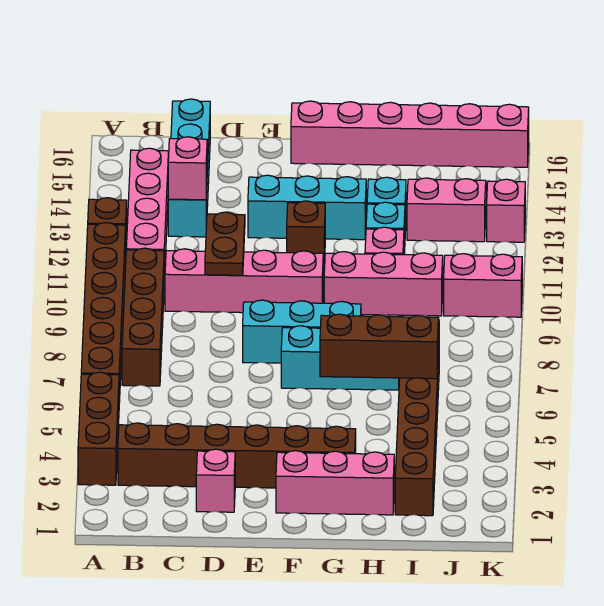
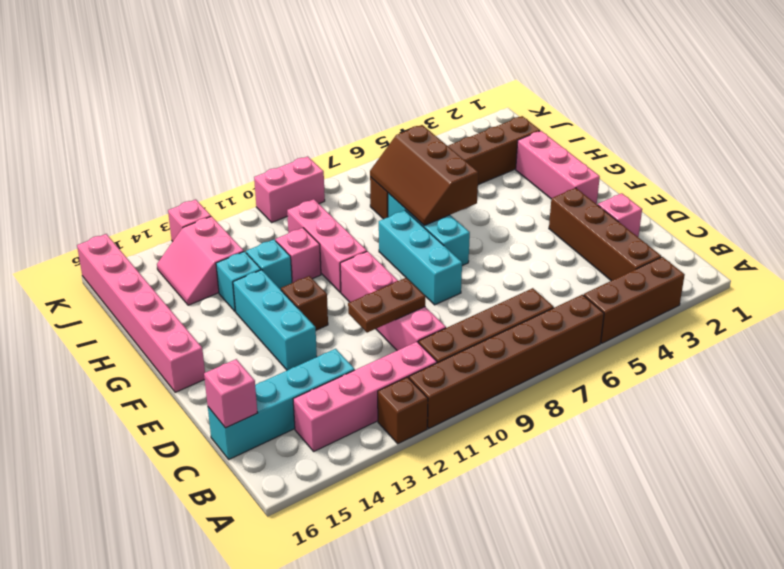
brown 1x6 brick [118,423,356,488] -> brown 1x4 brick [549,188,661,281]
pink 1x1 brick [168,137,207,200] -> pink 1x1 brick moved to [204,359,257,428]
pink 1x2 brick [444,254,522,317] -> pink 1x2 brick turned to [254,156,325,222]

